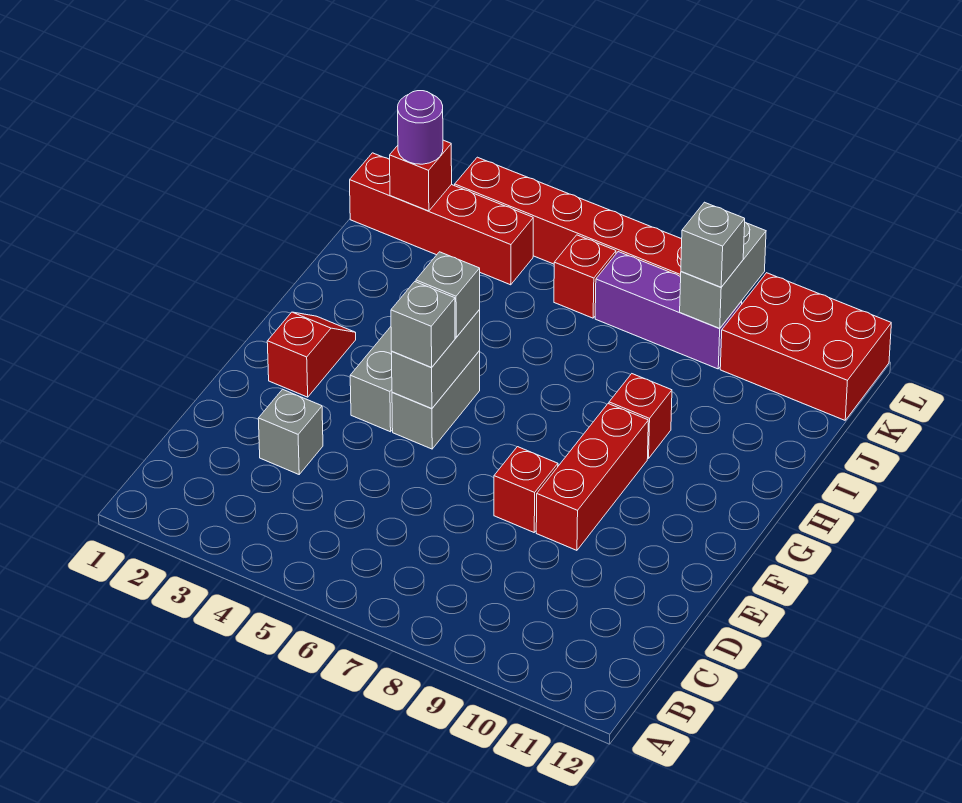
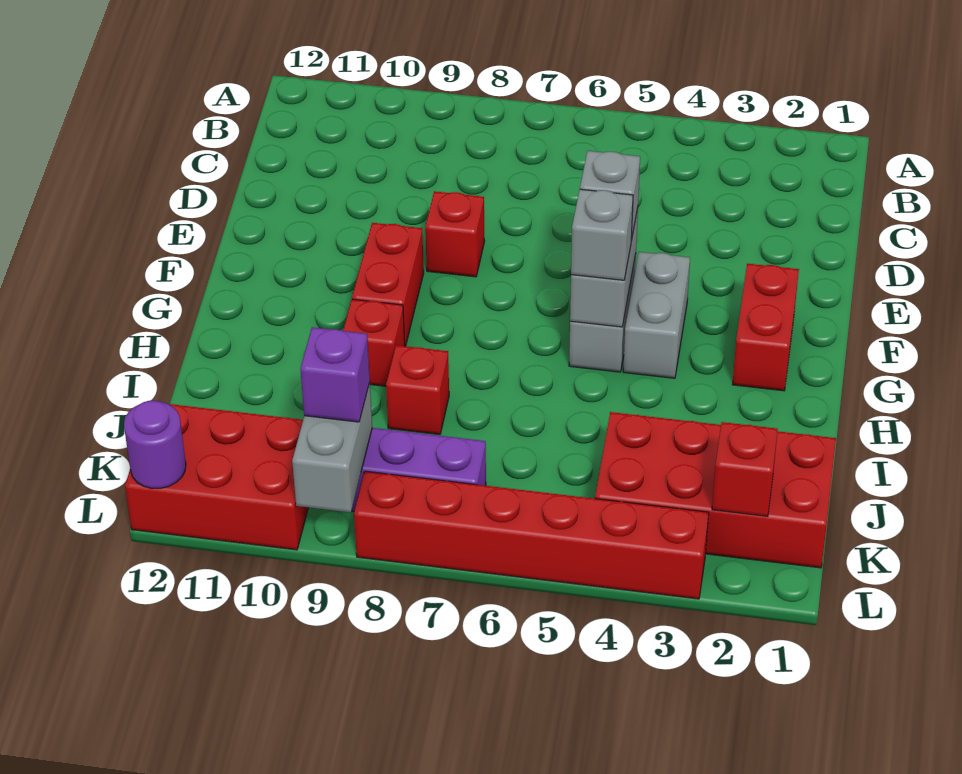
grey 1x1 brick [258,389,323,474] -> none
red 1x3 brick [536,404,648,550] -> red 1x2 brick [352,223,424,346]
red 1x2 slope [267,312,356,397] -> red 1x2 brick [732,264,799,391]
red 1x4 brick [350,153,533,285] -> red 2x4 brick [595,412,836,568]
purple 1x1 round brick [398,91,443,164] -> purple 1x1 round brick moved to [124,401,186,489]
red 1x1 brick [554,235,616,318] -> red 1x1 brick moved to [386,345,449,435]
grey 1x1 brick [681,202,745,287] -> purple 1x1 brick [300,327,370,422]

